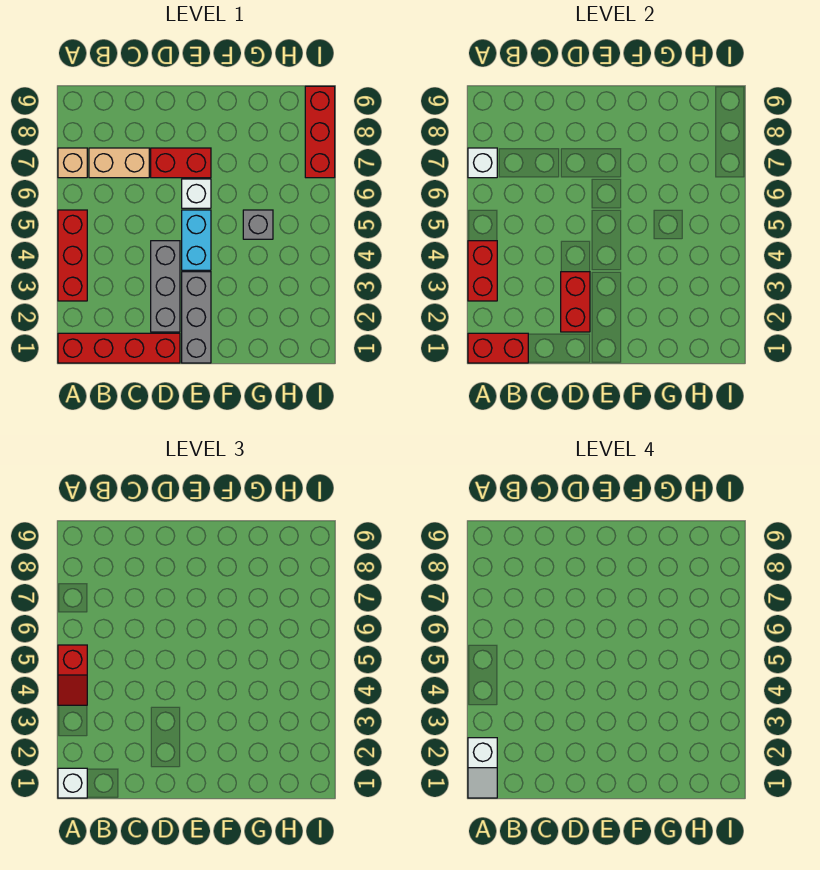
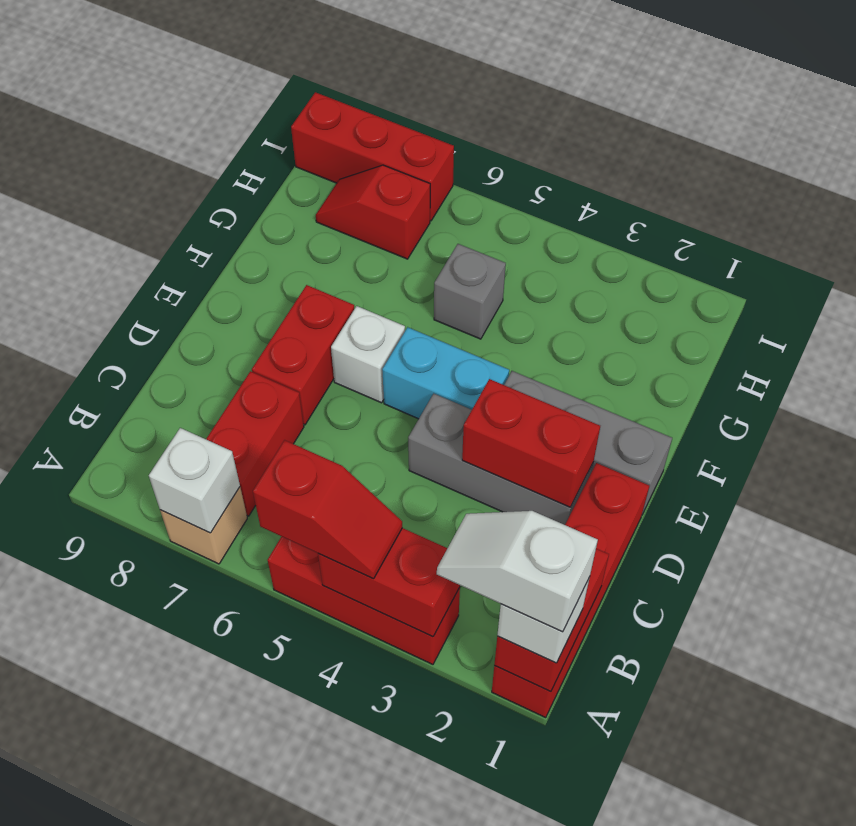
white 1x2 slope [468,738,497,798] -> white 1x2 slope turned to [437,511,598,632]
tan 1x2 brick [89,148,149,178] -> red 1x2 brick [206,371,304,516]
none -> red 1x2 slope [316,165,430,259]

